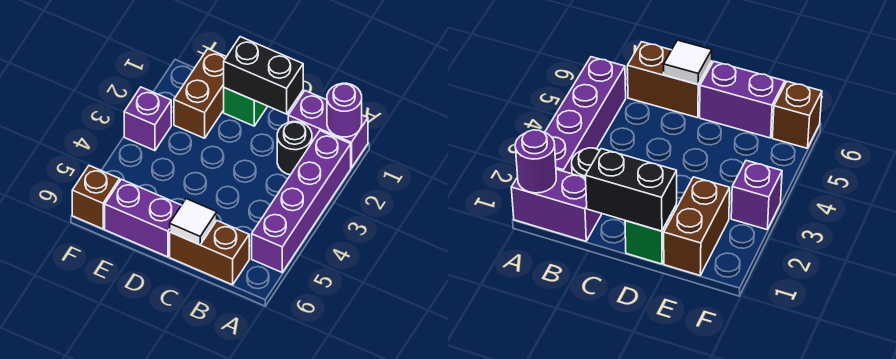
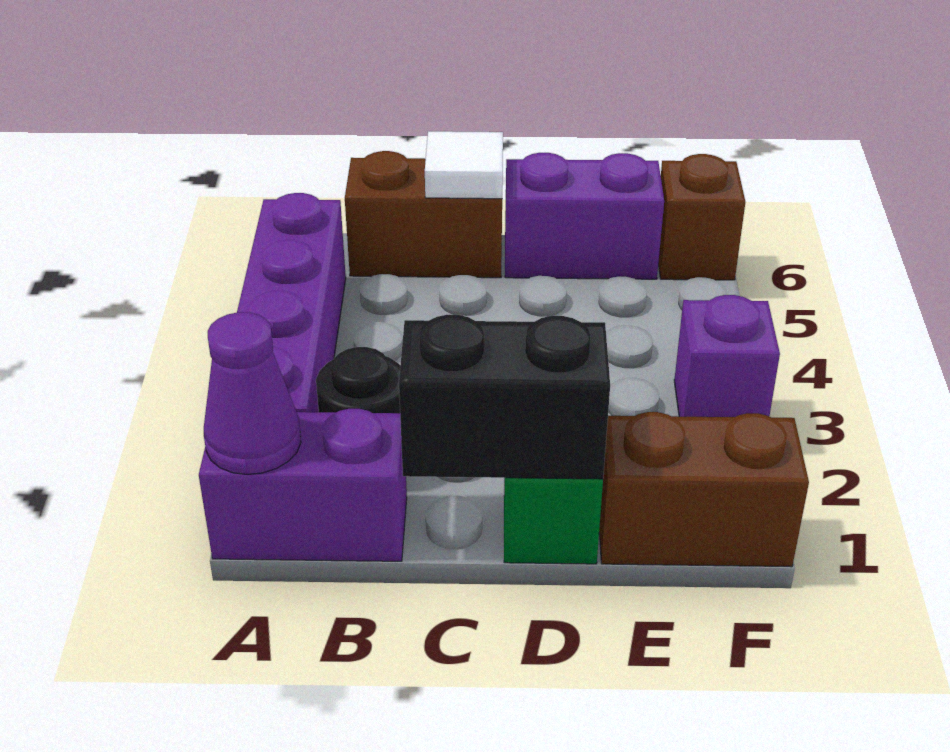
purple 1x1 round brick [327,83,362,137] -> purple 1x1 cone [204,312,301,474]
brown 1x2 brick [174,49,226,138] -> brown 1x2 brick turned to [599,412,809,567]

